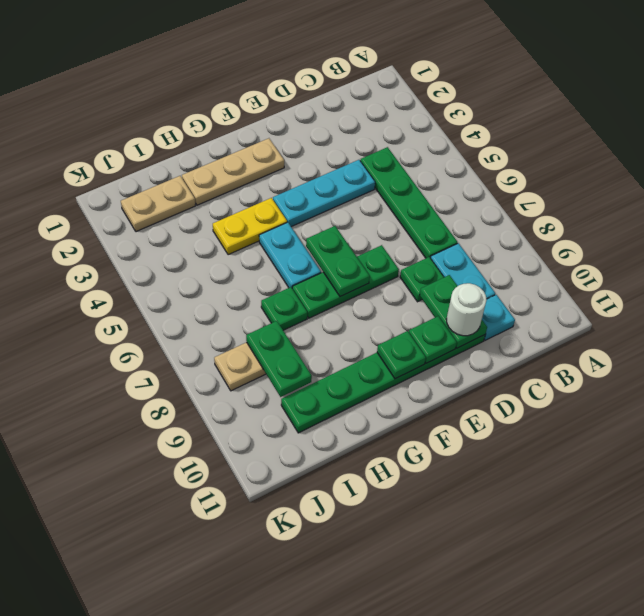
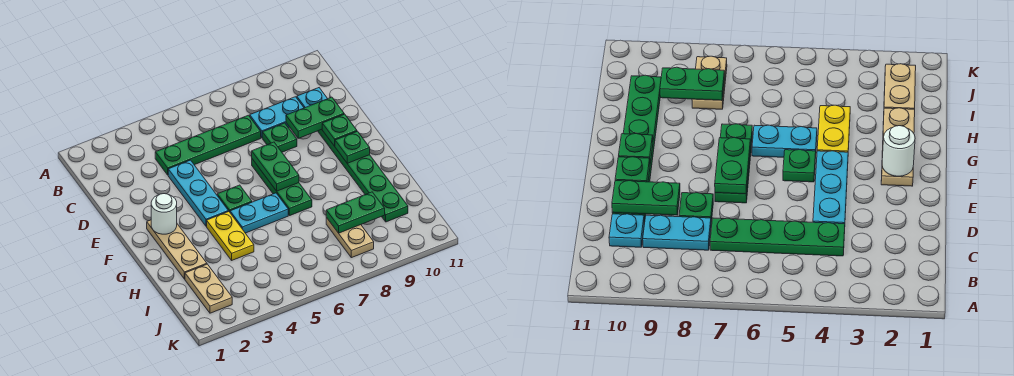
white 1x1 round brick [446,283,486,336] -> white 1x1 round brick moved to [151,194,177,234]
green 1x2 plate [306,226,370,296] -> green 1x2 plate turned to [252,142,299,191]
green 1x1 plate [261,287,307,330] -> green 1x1 plate moved to [217,185,252,212]

